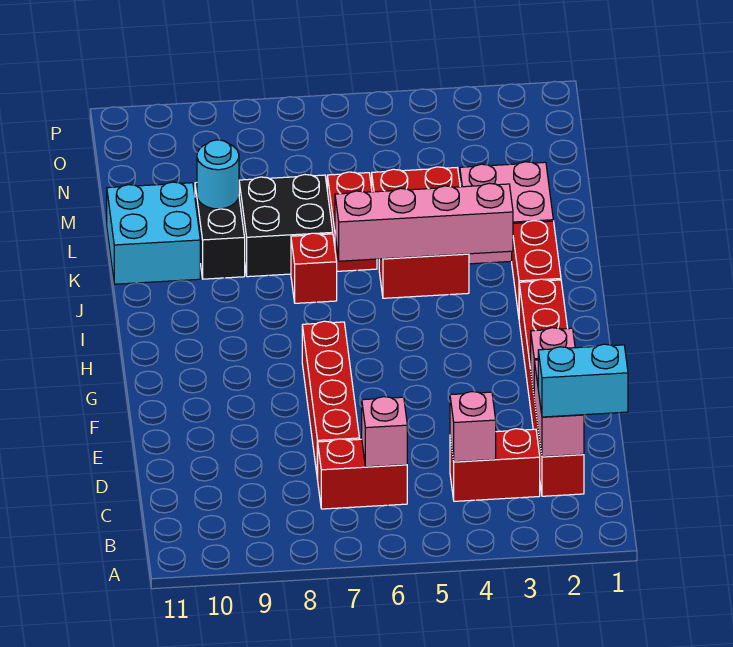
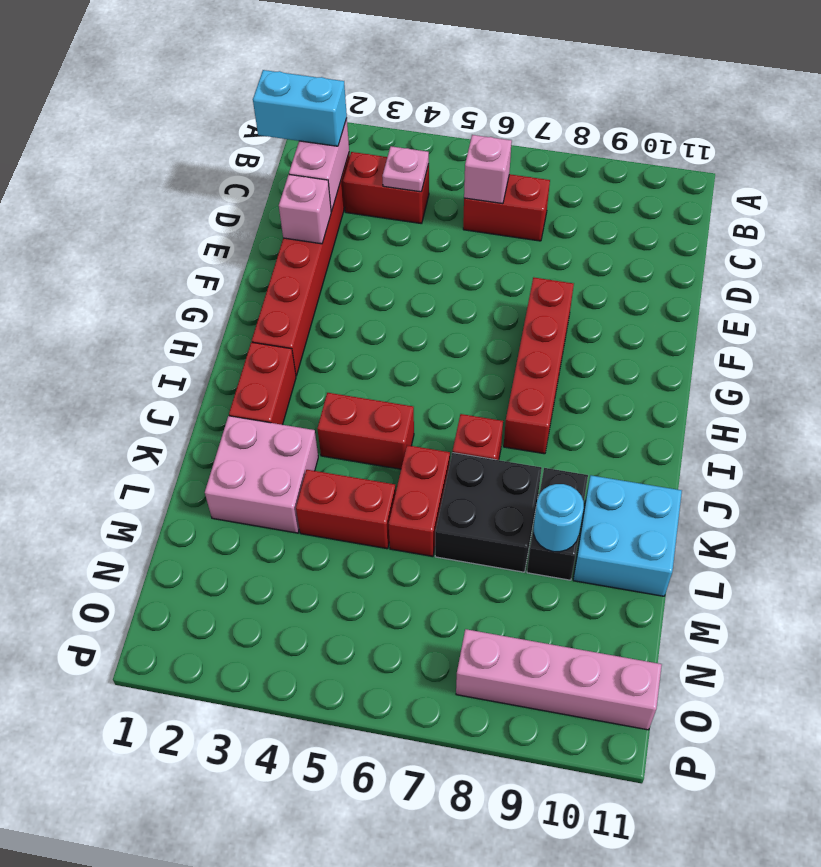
pink 1x1 brick [450,392,496,462] -> pink 1x1 plate [382,146,429,192]
red 1x4 brick [302,321,359,479] -> red 1x4 brick moved to [504,277,574,454]
pink 1x4 brick [335,183,513,261] -> pink 1x4 brick moved to [456,629,662,730]

